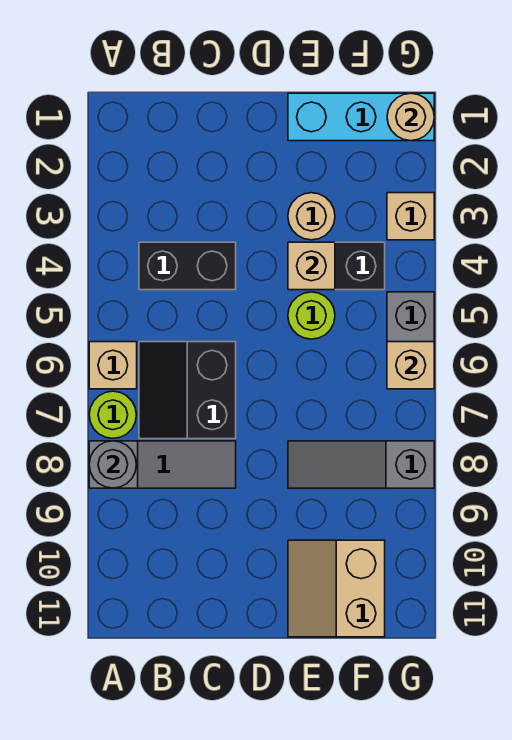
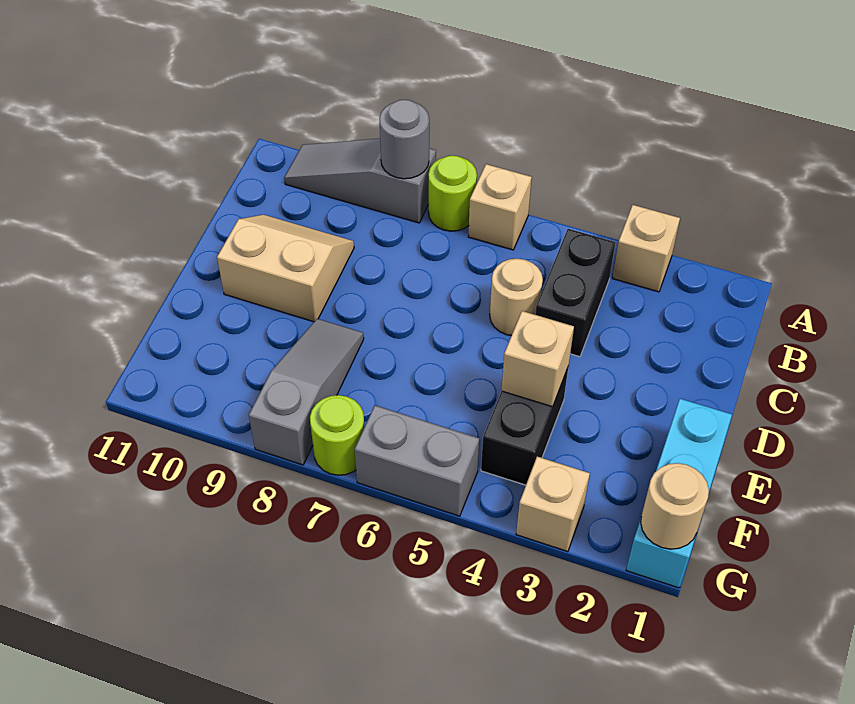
grey 1x3 slope [89,441,236,488] -> grey 1x3 slope turned to [284,138,436,223]
black 2x2 slope [139,342,236,439] -> none
tan 1x1 round brick [288,193,335,240] -> tan 1x1 round brick moved to [490,259,543,335]
lime 1x1 round brick [288,292,335,339] -> lime 1x1 round brick moved to [310,395,365,475]
tan 2x2 slope [288,540,385,637] -> tan 2x2 slope moved to [217,215,354,322]
tan 1x1 brick [387,342,434,389] -> tan 1x1 brick moved to [613,205,680,292]

